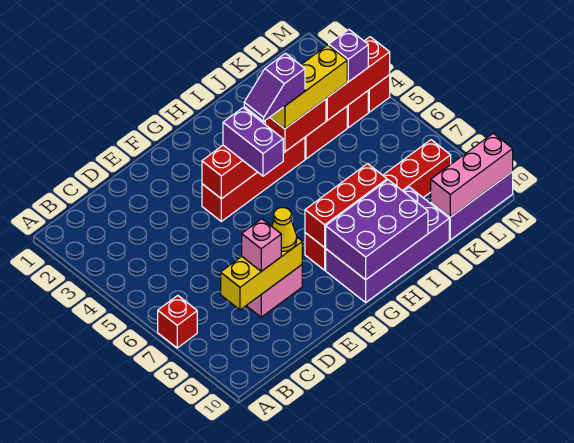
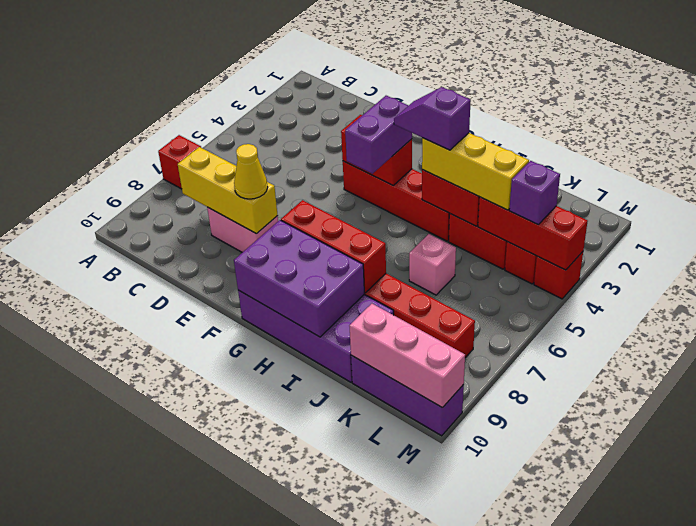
pink 1x1 brick [242,219,281,271] -> pink 1x1 brick moved to [409,234,456,295]

